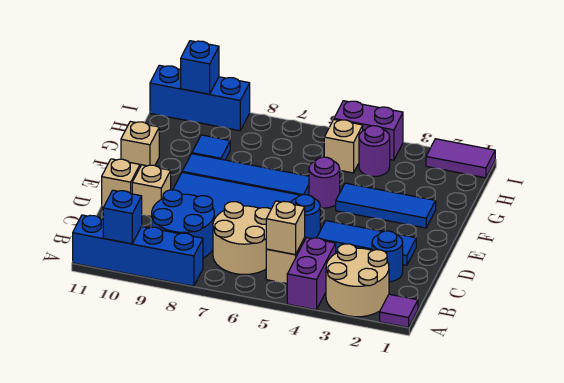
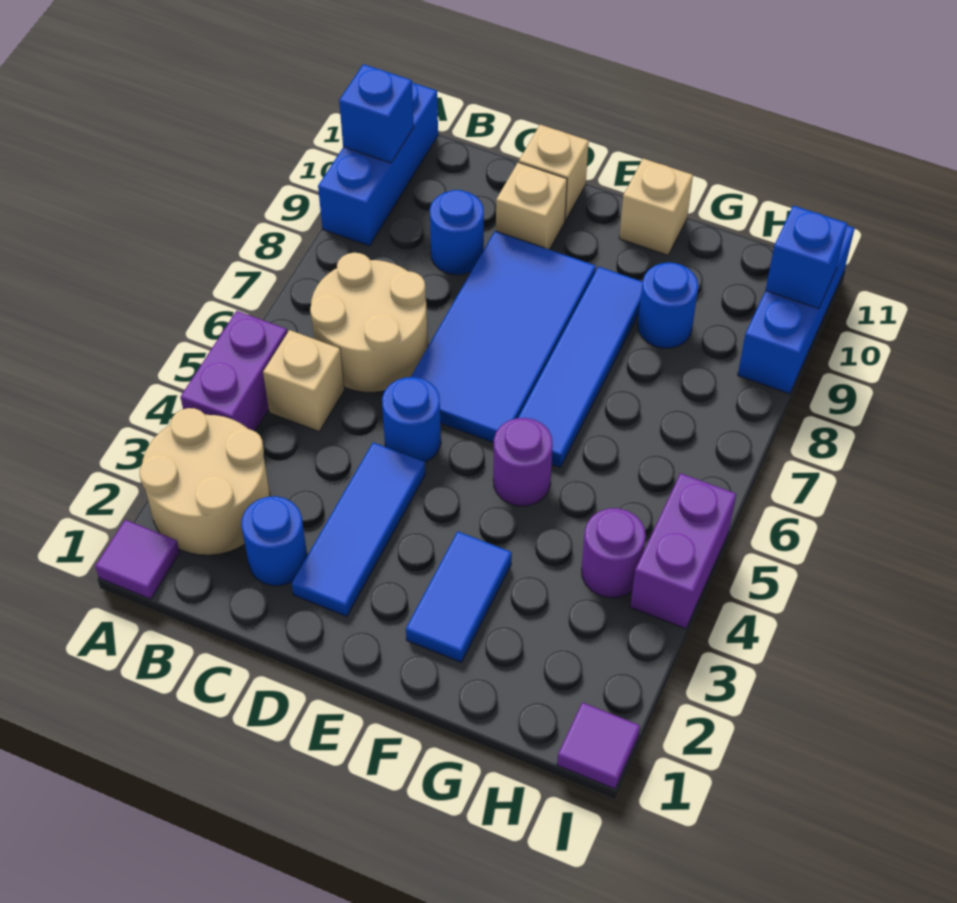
purple 1x2 brick [287,238,336,310] -> purple 1x2 brick turned to [181,311,287,431]
blue 1x4 brick [73,215,203,286] -> blue 1x3 brick [318,83,438,246]
tan 1x1 brick [266,201,305,255] -> none
blue 2x2 round brick [152,190,214,258] -> blue 1x1 round brick [430,190,484,275]
blue 1x3 tile [336,183,436,228] -> blue 1x2 tile [406,532,512,662]
blue 1x1 tile [192,135,230,160] -> blue 1x1 round brick [638,263,698,348]
tan 1x1 brick [324,120,363,173] -> none
purple 1x2 tile [426,139,495,178] -> purple 1x1 tile [557,702,640,789]

